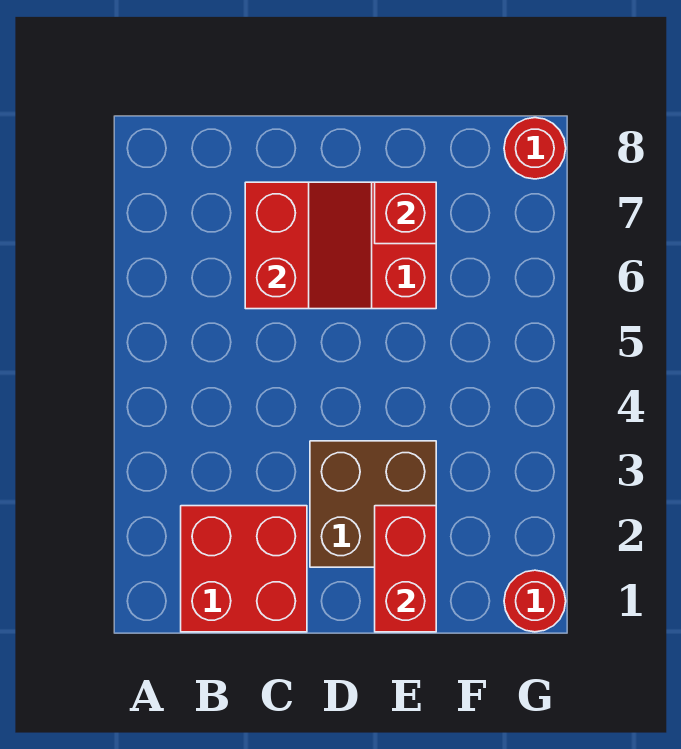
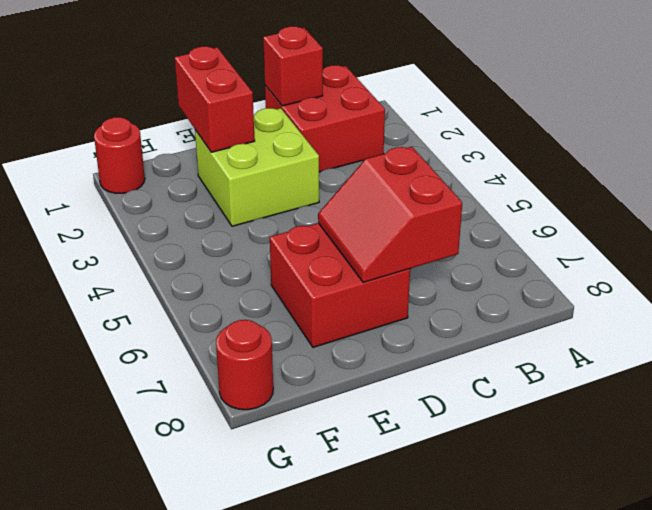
brown 2x2 brick [310,441,436,567] -> lime 2x2 brick [195,108,319,226]
red 1x1 brick [375,182,436,244] -> red 1x1 brick moved to [263,26,323,106]

